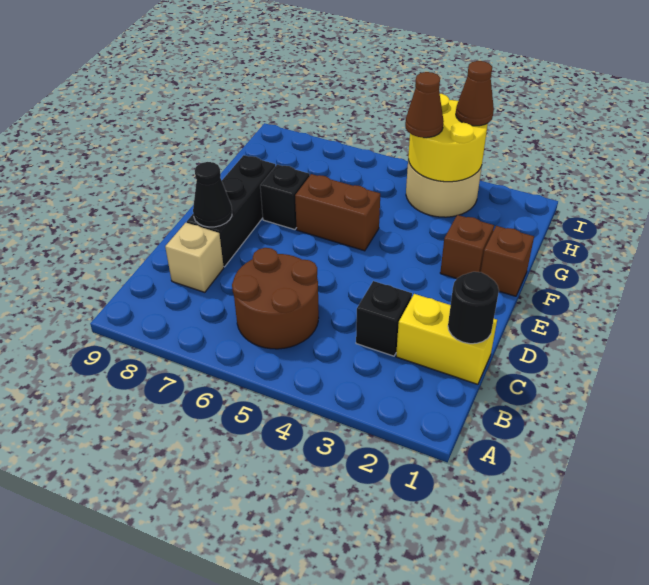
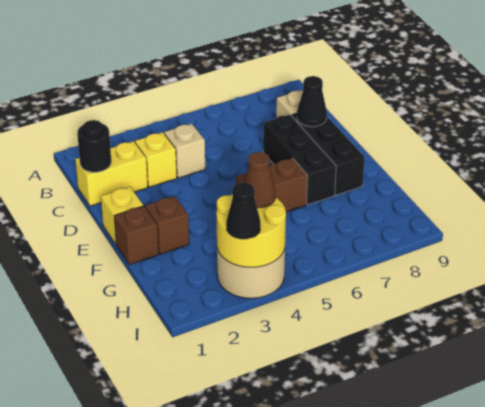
brown 2x2 round brick [232,248,319,349] -> none
black 1x1 brick [356,281,412,356] -> yellow 1x1 brick [135,132,177,187]
none -> tan 1x1 brick [164,124,205,178]
none -> yellow 1x1 brick [101,187,143,244]
black 1x1 brick [260,165,310,230] -> black 1x3 brick [263,115,336,205]
brown 1x1 cone [456,61,494,126] -> black 1x1 cone [226,182,261,239]

